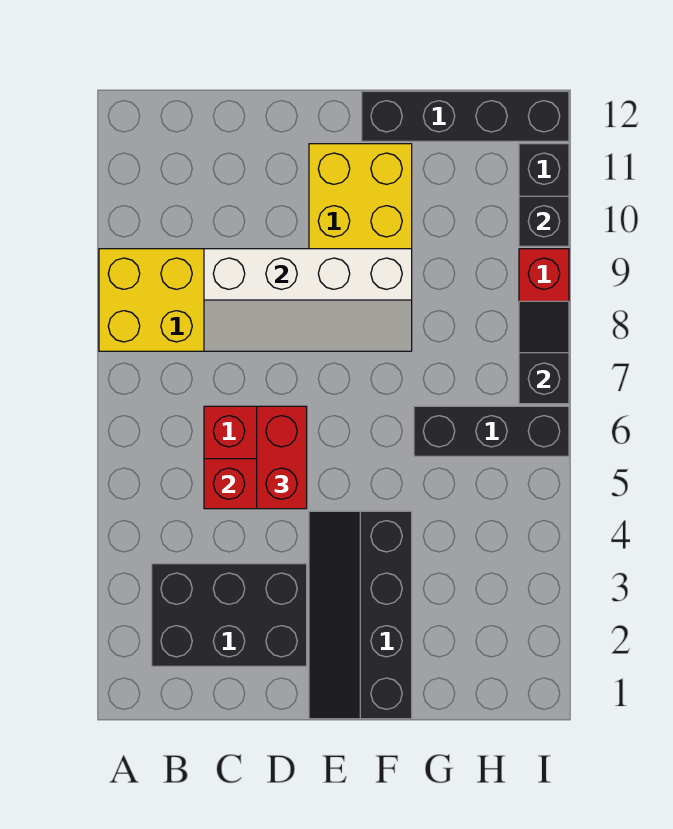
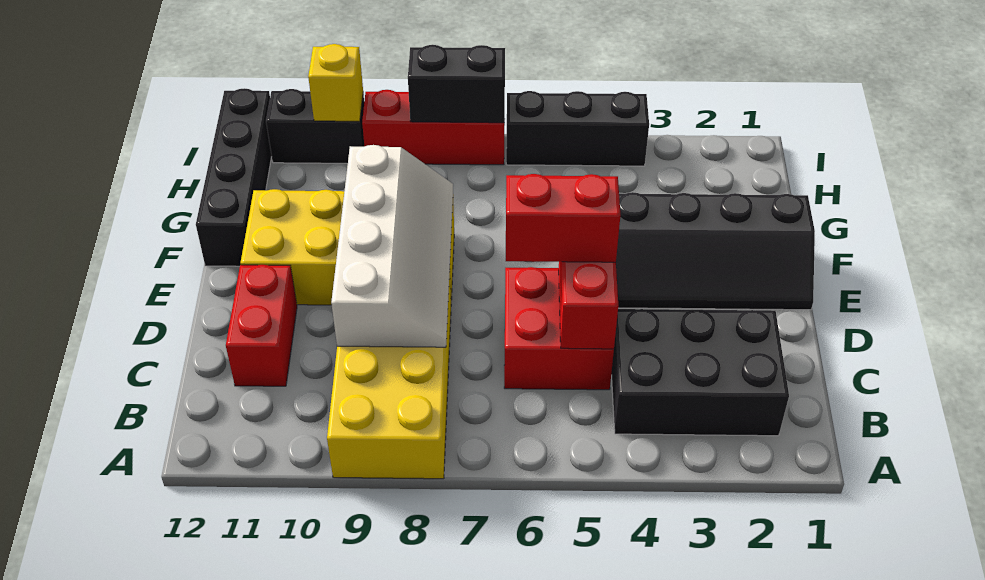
black 2x3 brick [152,564,307,666] -> black 2x3 brick turned to [611,309,789,436]
none -> red 1x2 brick [226,265,297,386]
black 1x3 brick [414,406,569,456] -> black 1x3 brick turned to [506,91,649,166]
black 1x2 slope [519,301,569,404] -> black 1x2 brick [408,45,505,123]
black 1x1 brick [519,196,569,246] -> yellow 1x1 brick [308,44,363,121]

